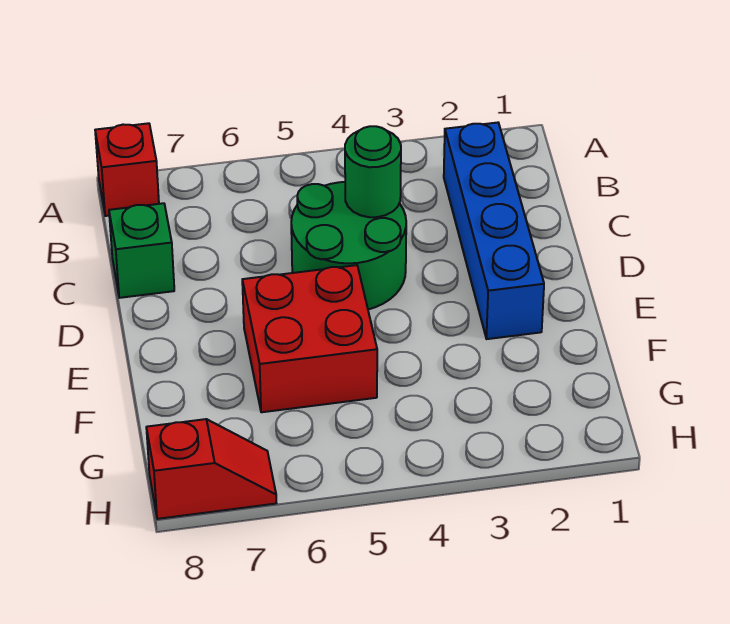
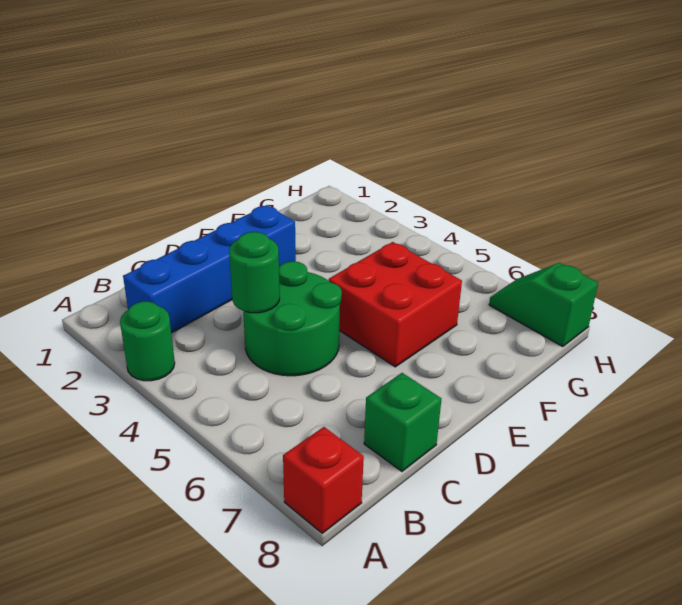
none -> green 1x1 round brick [120,301,175,381]
red 1x2 slope [146,419,276,519] -> green 1x2 slope [489,263,598,347]

